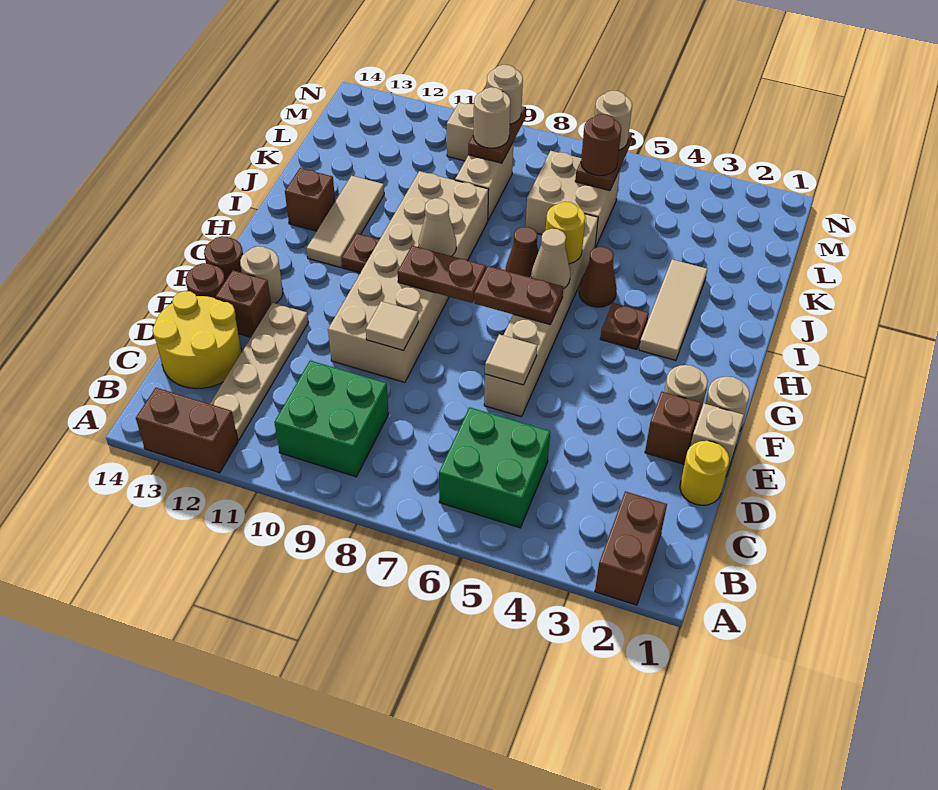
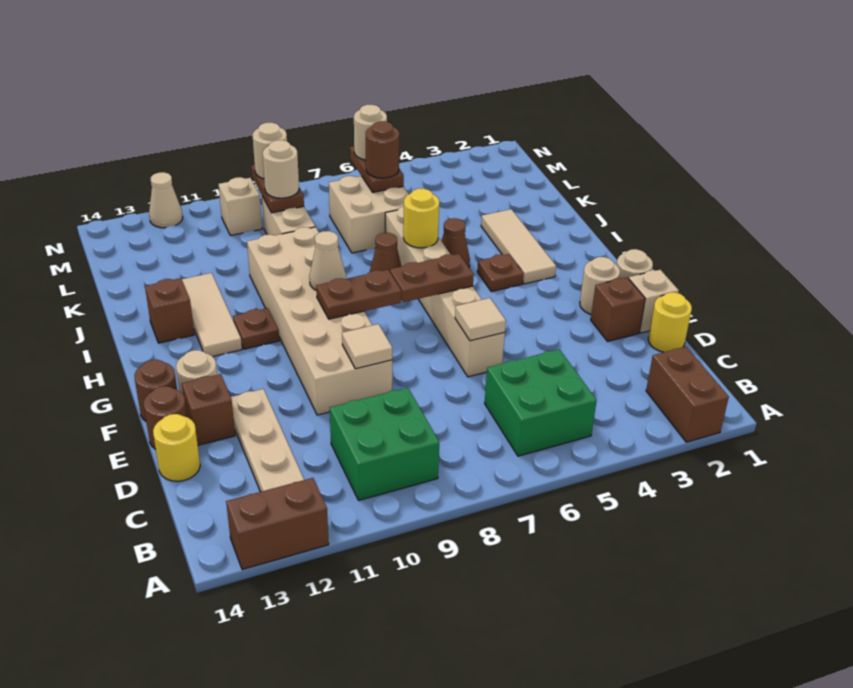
yellow 2x2 round brick [152,291,242,389] -> yellow 1x1 round brick [153,414,200,481]
tan 1x1 cone [532,229,570,289] -> tan 1x1 cone moved to [149,172,183,228]

